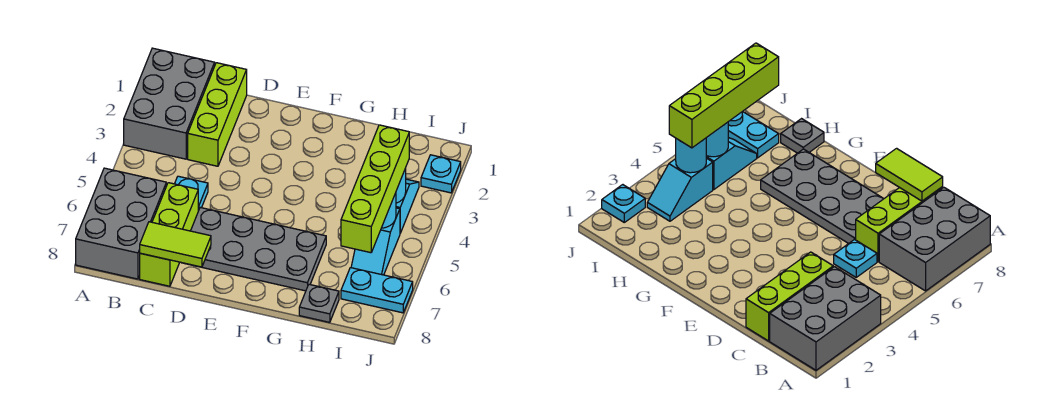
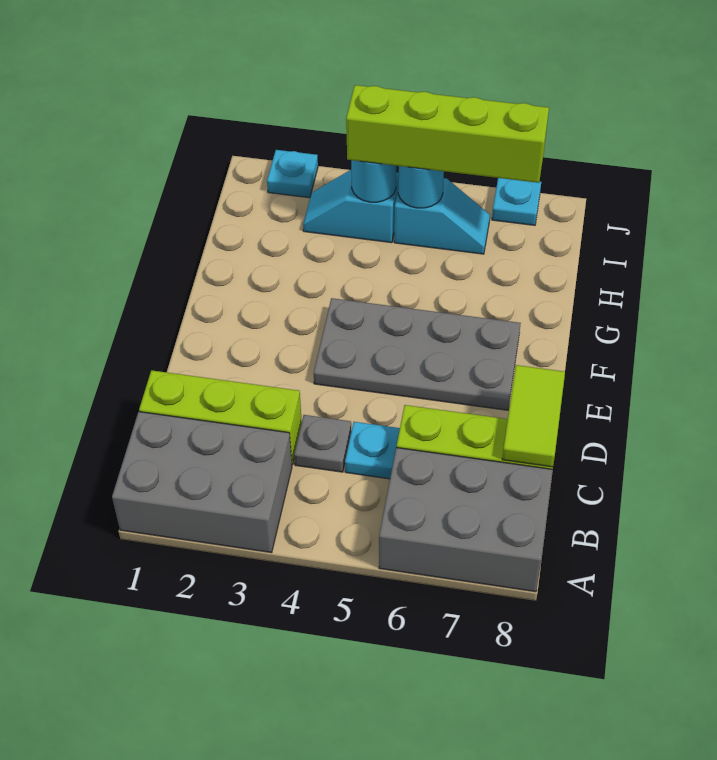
grey 2x4 plate [189,208,326,291] -> grey 2x4 plate turned to [314,298,521,410]
grey 1x1 plate [299,284,339,322] -> grey 1x1 plate moved to [294,415,351,472]
cyan 1x2 plate [341,268,413,313] -> cyan 1x1 plate [492,178,541,225]

